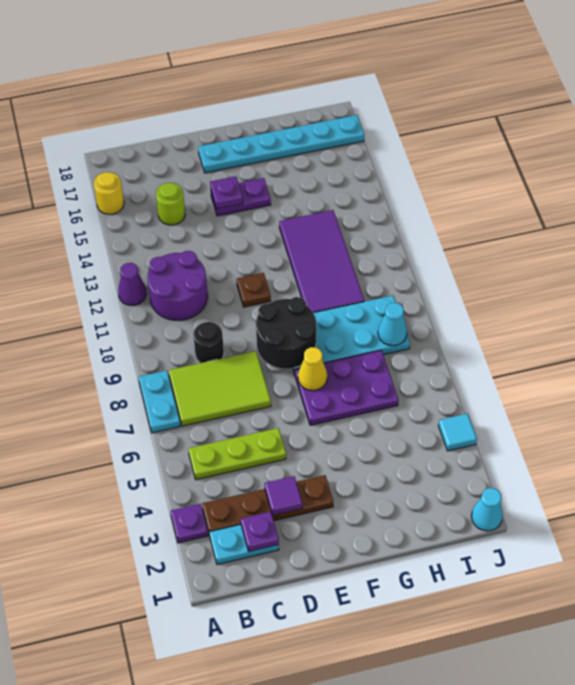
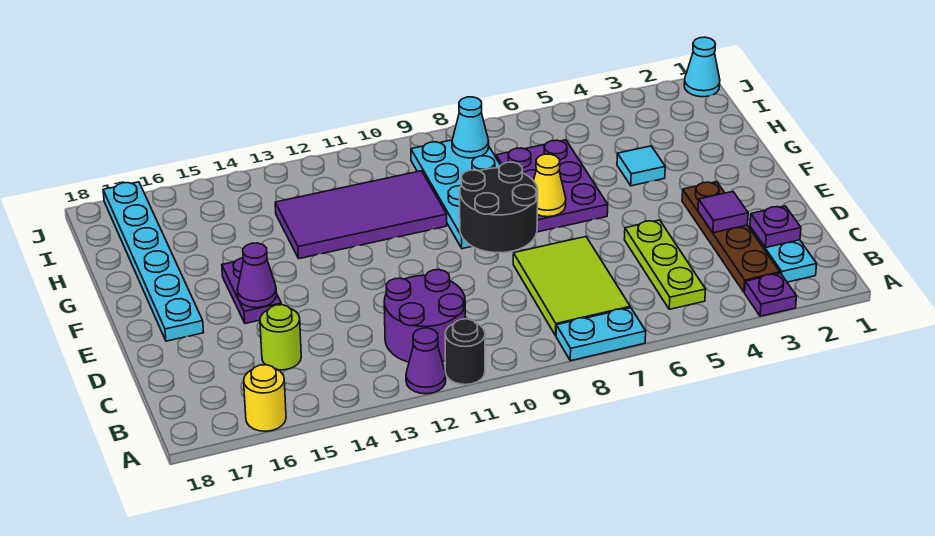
black 1x1 round brick [193,322,224,363] -> black 1x1 round brick moved to [445,319,485,385]
brown 1x1 plate [237,273,271,307] -> none
purple 1x1 plate [210,176,243,209] -> purple 1x1 cone [237,243,277,308]
cyan 1x1 tile [438,414,477,451] -> cyan 1x1 tile moved to [617,146,665,186]

